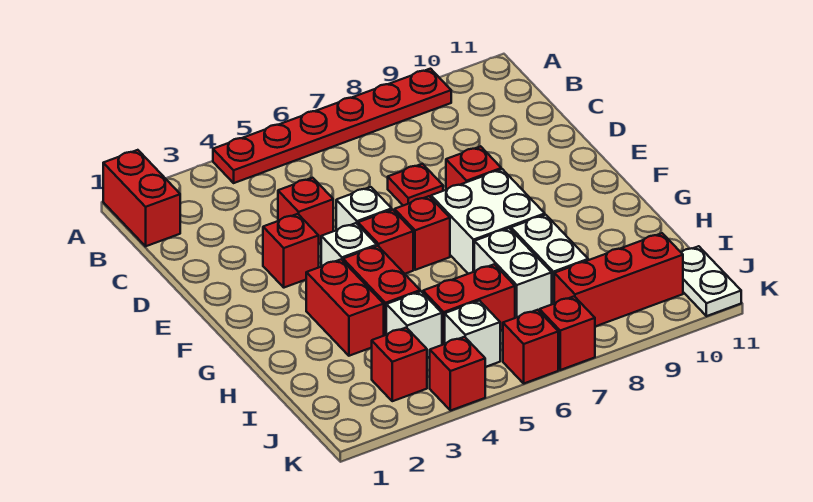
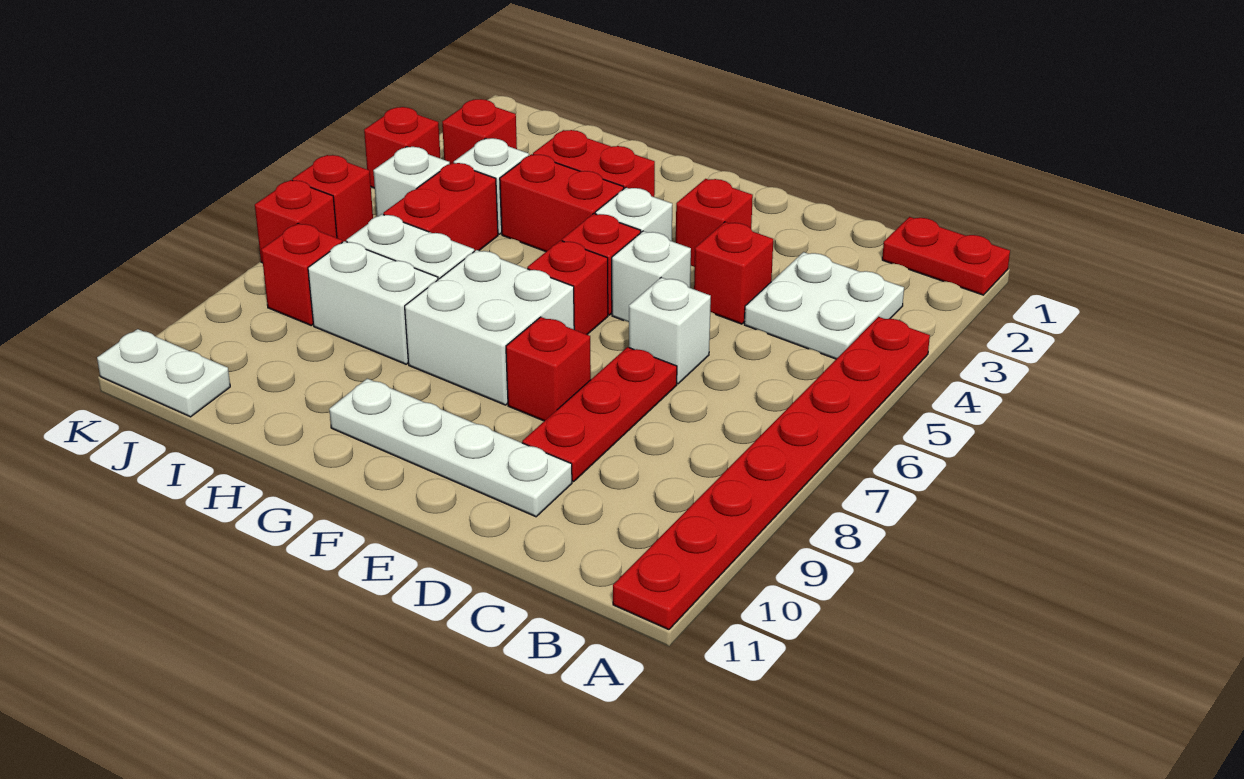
red 1x2 brick [103,150,180,246] -> red 1x2 plate [882,217,1010,295]
red 1x6 plate [213,69,451,183] -> red 1x8 plate [613,317,930,630]
none -> white 2x2 plate [744,252,904,359]
none -> white 1x1 brick [629,277,711,384]
red 1x1 plate [388,164,443,206] -> red 1x3 plate [522,347,677,482]
none -> white 1x4 plate [329,379,572,517]
red 1x3 brick [554,233,683,327] -> red 1x1 brick [261,223,342,325]

